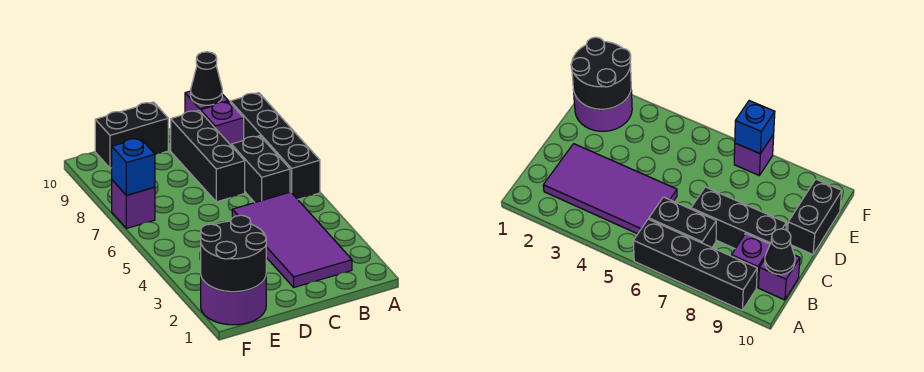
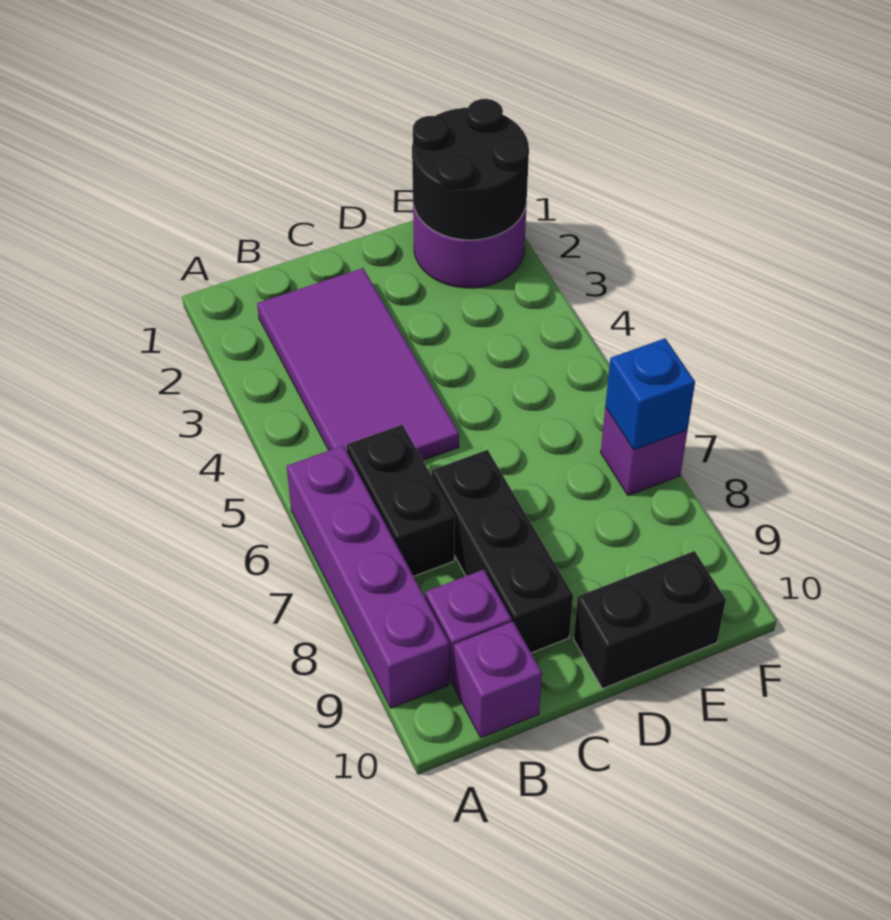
black 1x4 brick [230,93,320,199] -> purple 1x4 brick [287,446,449,708]
black 1x1 cone [191,52,222,105] -> none

